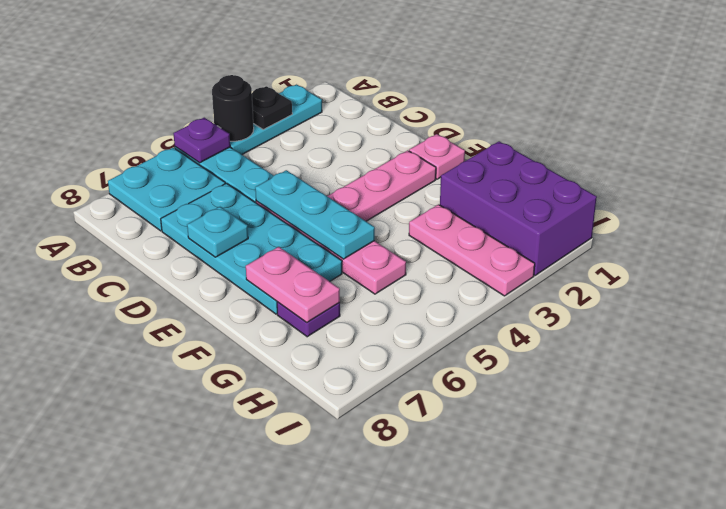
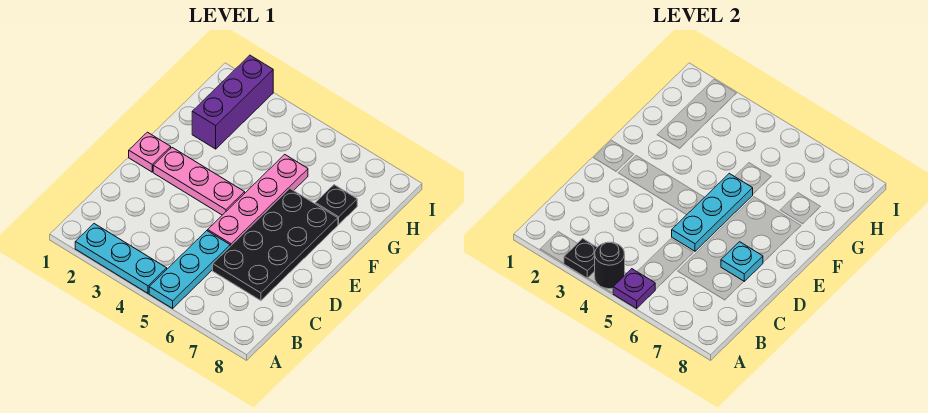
cyan 2x2 plate [108,148,225,231] -> none
cyan 2x4 plate [161,183,342,314] -> black 2x4 plate [213,189,338,301]
pink 1x2 plate [246,247,340,323] -> none
purple 2x3 brick [440,141,597,276] -> purple 1x3 brick [192,55,273,149]
pink 1x3 plate [409,204,535,296] -> none
purple 1x1 plate [277,302,340,337] -> black 1x1 plate [315,185,357,224]

